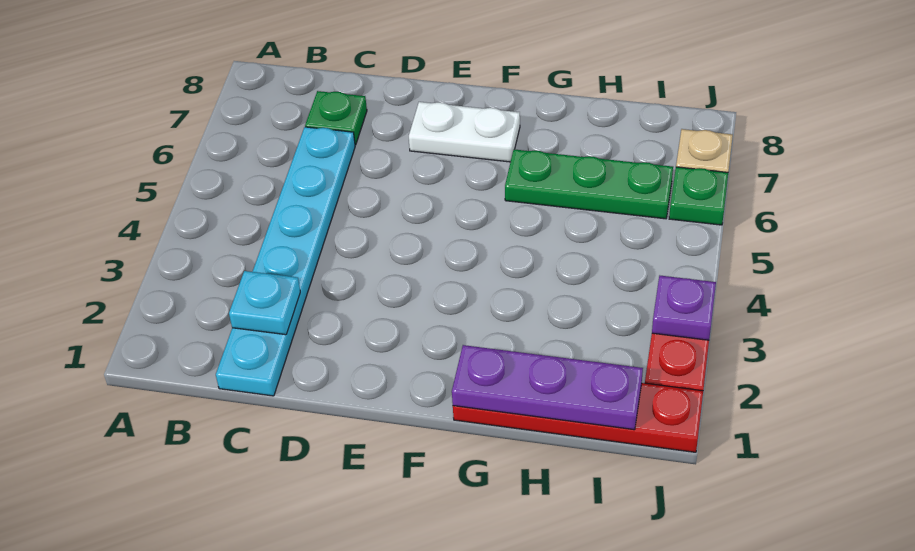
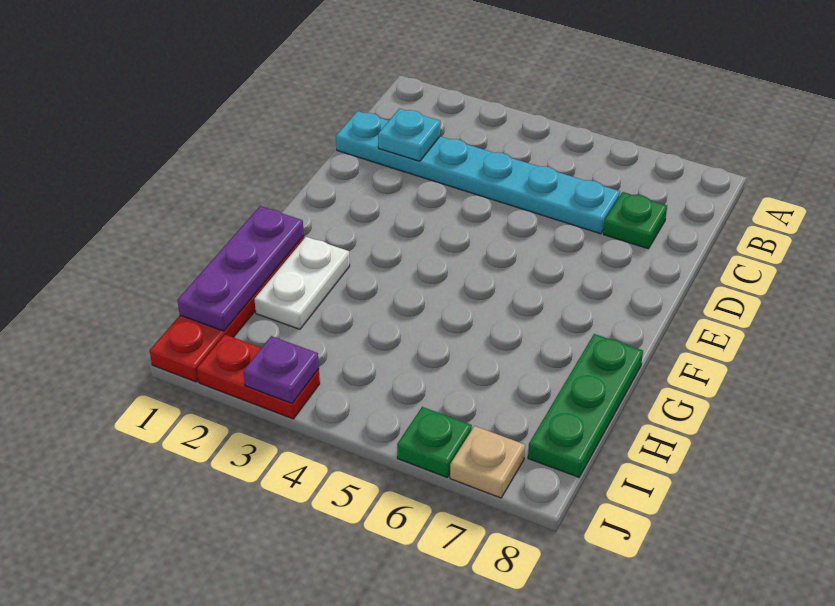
white 1x2 plate [409,102,520,162] -> white 1x2 plate moved to [254,237,350,329]
green 1x3 plate [505,149,673,219] -> green 1x3 plate moved to [528,334,643,477]

